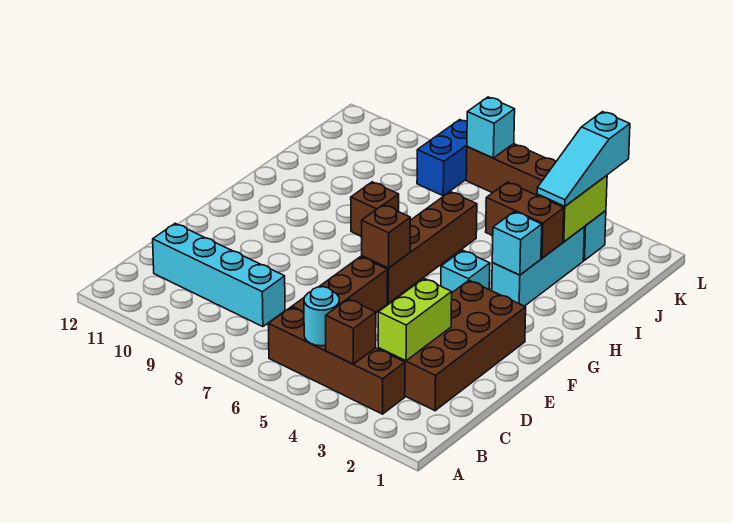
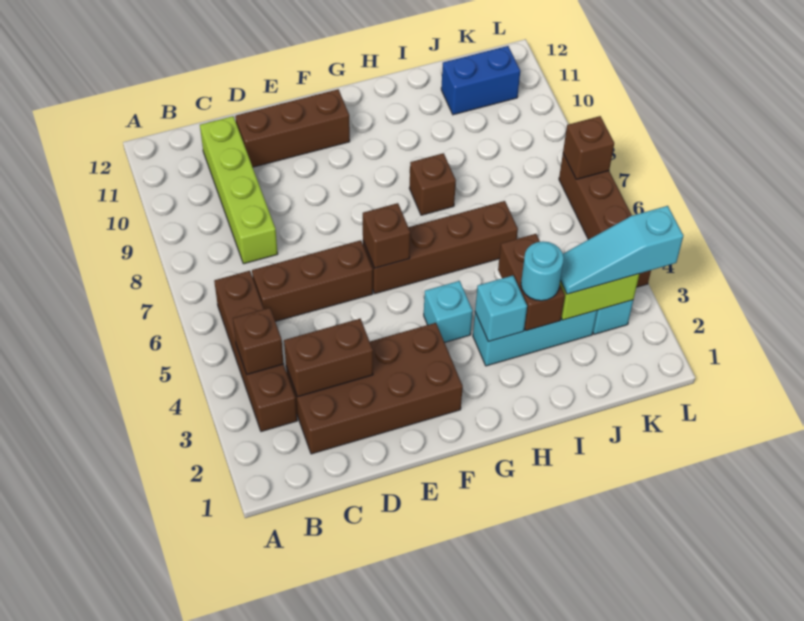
cyan 1x1 round brick [304,287,339,346] -> cyan 1x1 round brick moved to [521,241,564,301]
lime 1x2 brick [378,278,452,361] -> brown 1x2 brick [284,319,373,397]
cyan 1x4 brick [153,223,285,327] -> lime 1x4 brick [200,116,278,264]
none -> brown 1x3 brick [235,89,350,167]
blue 1x2 brick [417,120,467,196] -> blue 1x2 brick moved to [441,46,520,115]
cyan 1x1 brick [467,97,515,158] -> brown 1x1 brick [563,116,614,179]

